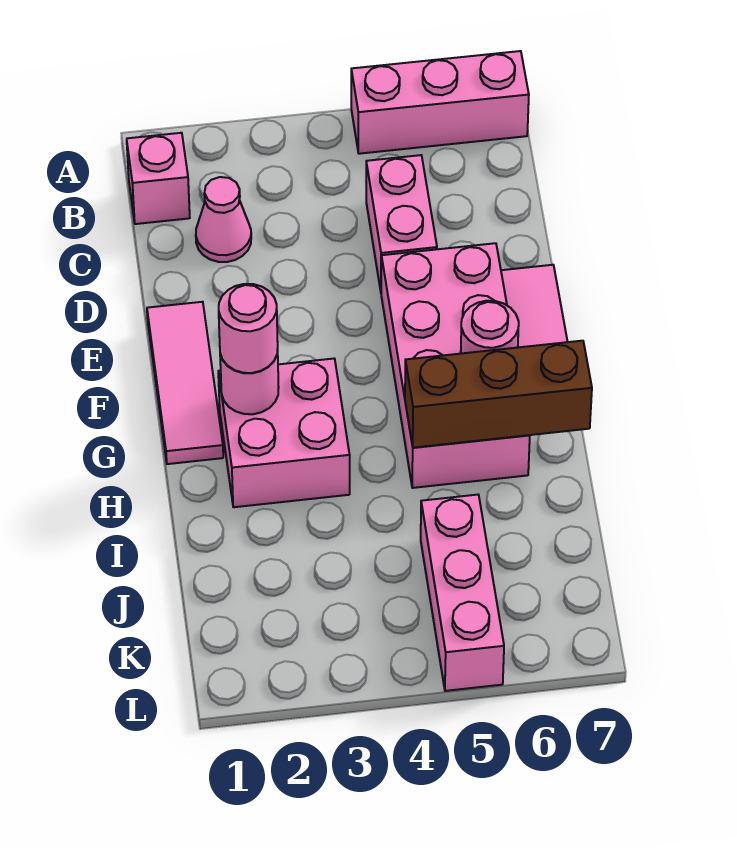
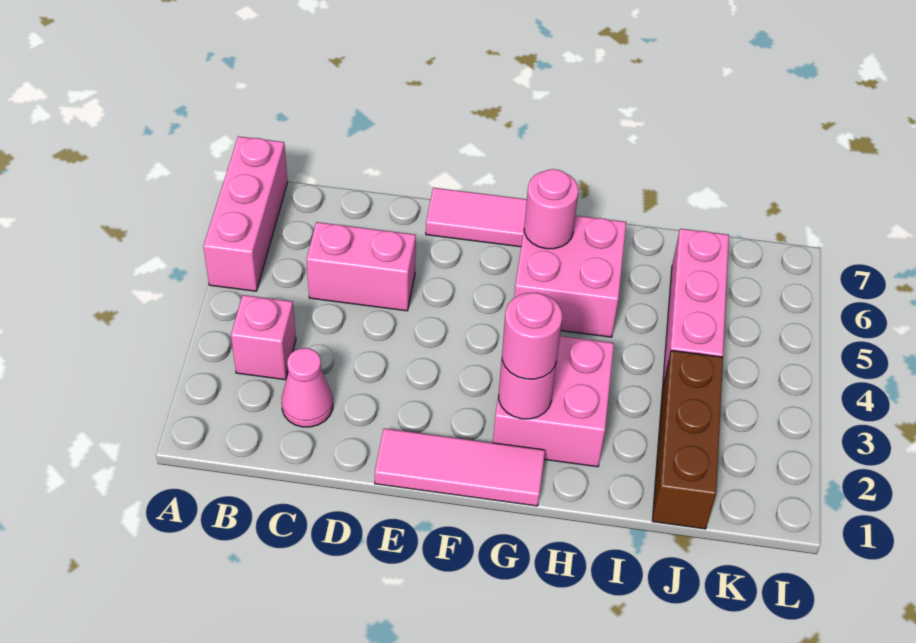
pink 1x1 brick [127,133,190,224] -> pink 1x1 brick moved to [231,295,296,380]
pink 2x4 brick [381,243,530,488] -> pink 2x2 brick [514,216,626,337]
brown 1x3 brick [405,341,592,448] -> brown 1x3 brick moved to [652,350,723,529]
pink 1x3 brick [421,495,504,691] -> pink 1x3 brick turned to [663,229,729,383]

